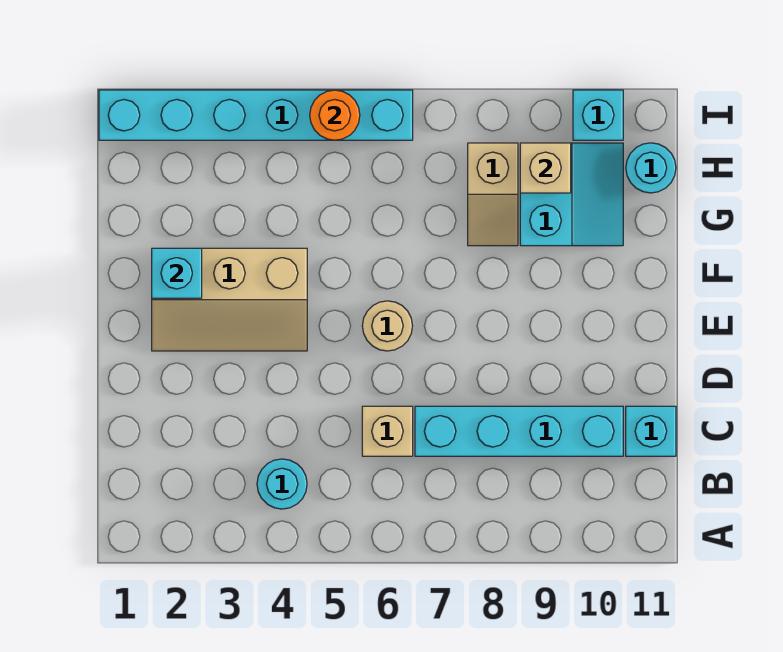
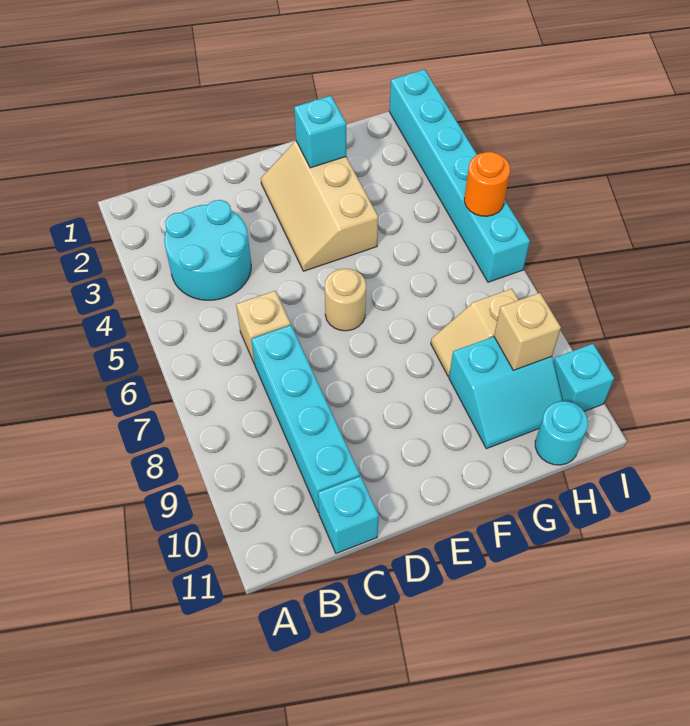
cyan 1x1 round brick [257,459,307,509] -> cyan 2x2 round brick [164,200,251,300]

